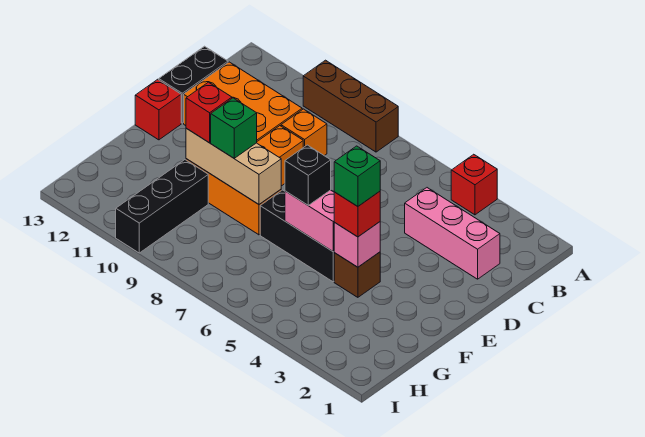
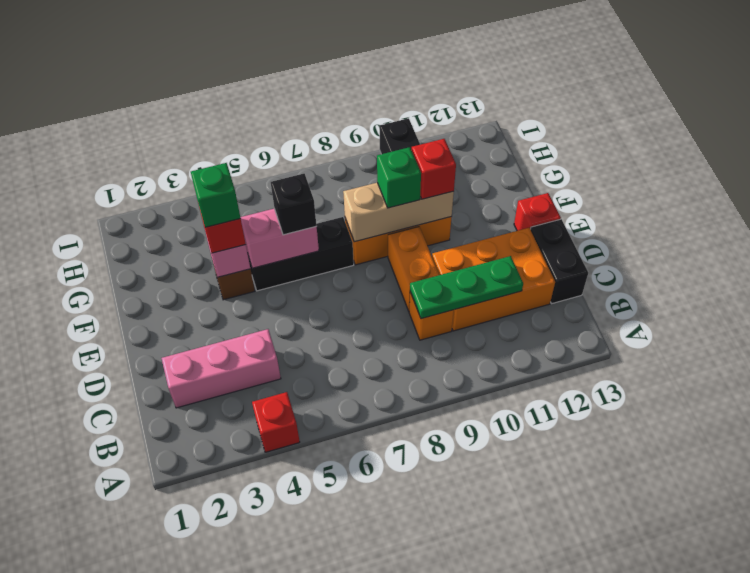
brown 1x3 brick [303,60,398,152] -> none
none -> green 1x3 plate [410,256,523,319]

